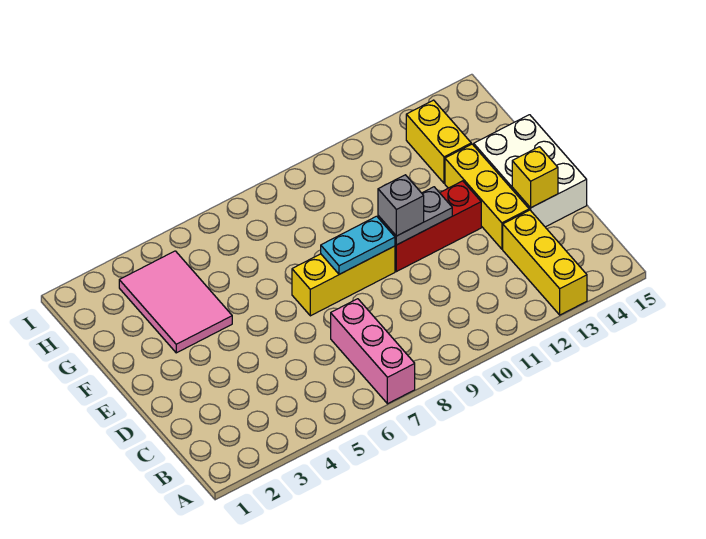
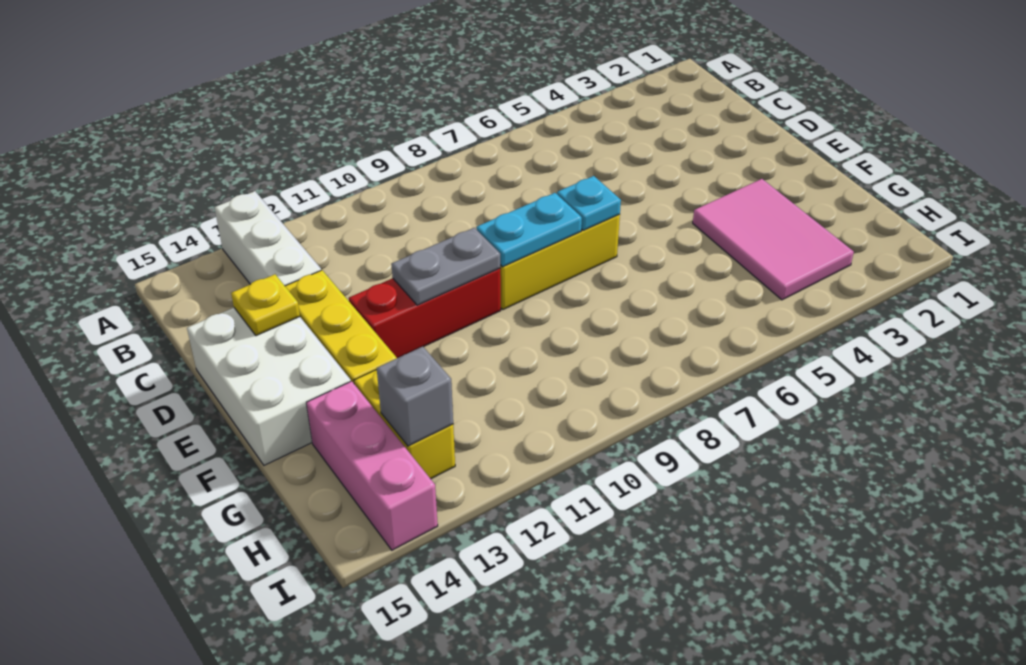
pink 1x3 brick [331,299,415,404] -> pink 1x3 brick moved to [306,381,438,550]
yellow 1x3 brick [503,210,587,315] -> white 1x3 brick [215,191,321,286]
yellow 1x1 brick [512,147,558,208] -> yellow 1x1 plate [231,274,300,336]
none -> cyan 1x1 plate [557,176,621,230]
grey 1x1 brick [378,175,424,236] -> grey 1x1 brick moved to [377,347,453,446]

